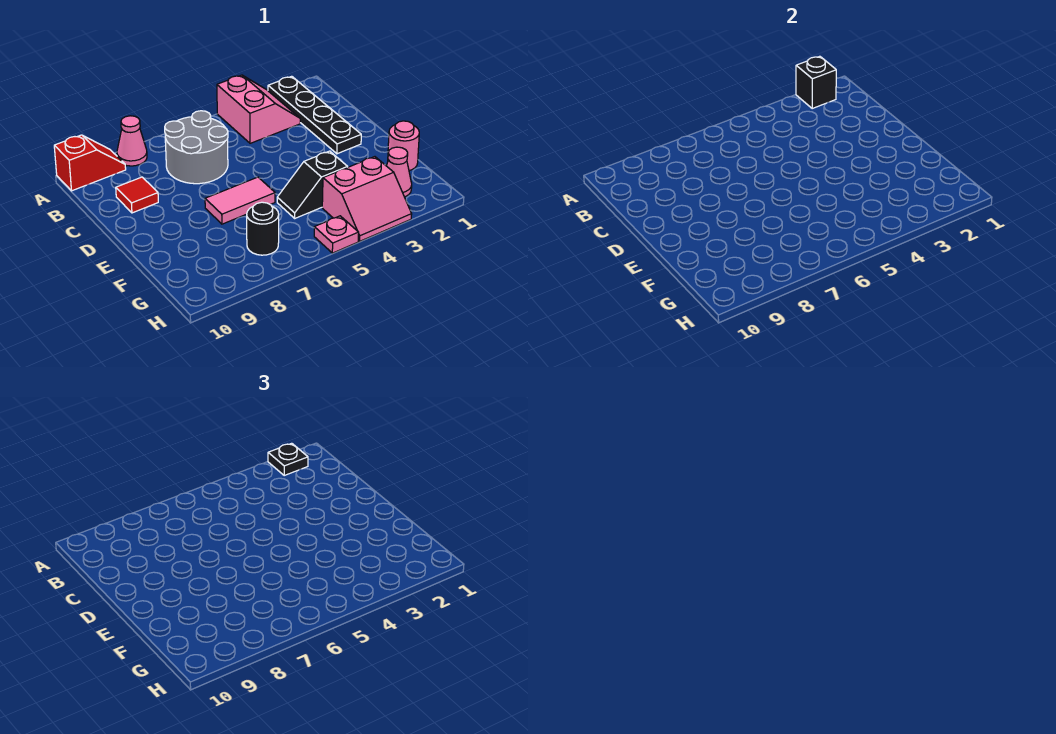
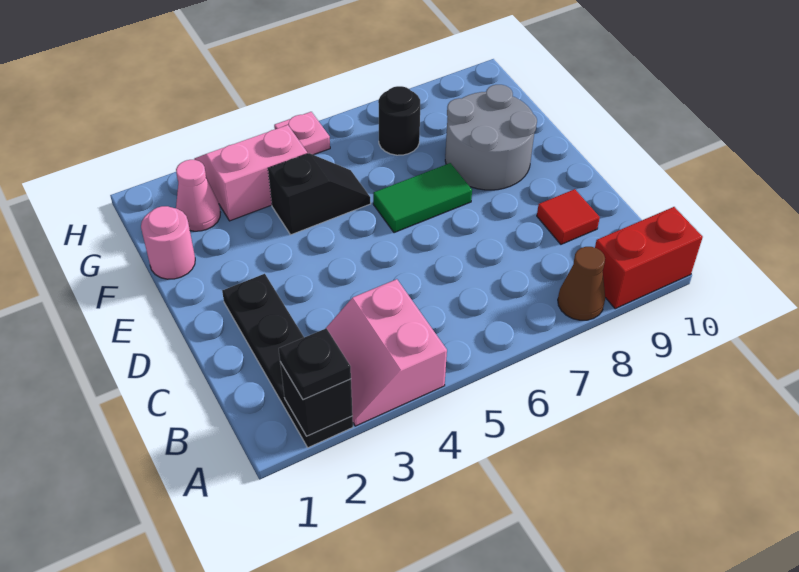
pink 1x1 cone [117,116,147,166] -> brown 1x1 cone [558,247,605,320]
red 1x2 slope [54,135,126,191] -> red 1x2 brick [595,207,703,309]
grey 2x2 round brick [165,111,228,184] -> grey 2x2 round brick moved to [445,85,537,190]
pink 1x2 tile [205,177,275,224] -> green 1x2 tile [373,163,472,233]

